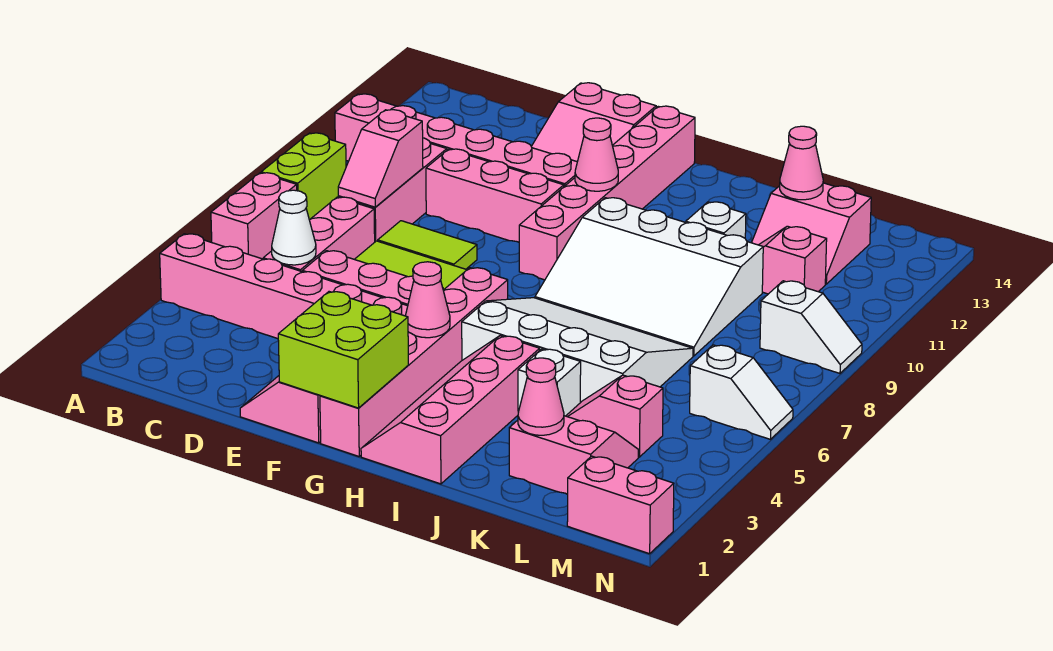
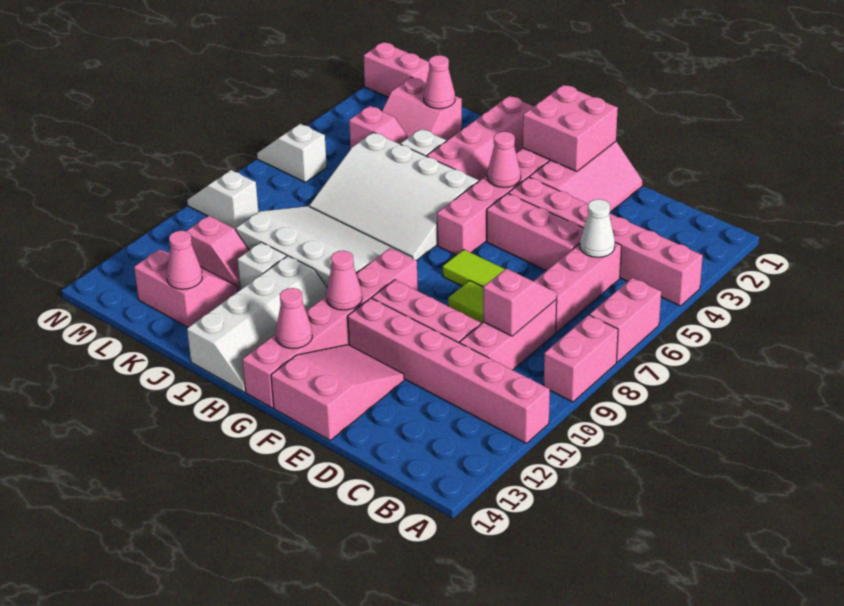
lime 1x2 brick [261,133,346,220] -> pink 1x2 brick [544,315,618,402]
lime 2x2 brick [278,292,408,408] -> pink 2x2 brick [523,85,618,172]
none -> pink 1x1 cone [276,288,312,349]
none -> white 2x4 slope [187,256,327,392]

